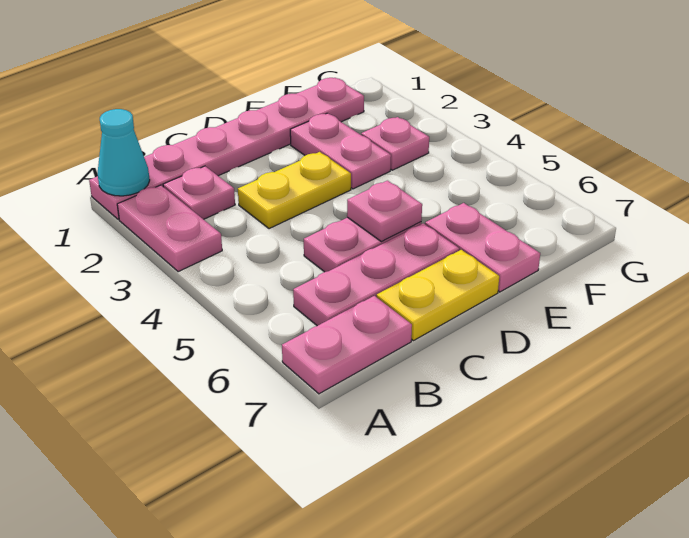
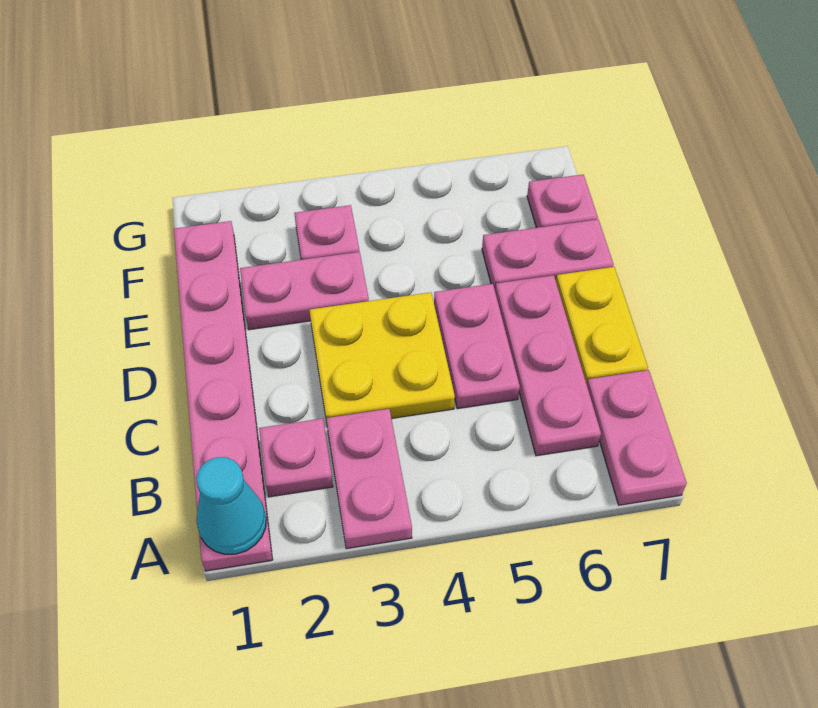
pink 1x2 plate [117,185,222,272] -> pink 1x2 plate turned to [326,409,412,549]
yellow 1x2 plate [238,152,351,229] -> yellow 2x2 plate [309,292,455,423]
pink 1x1 plate [347,181,422,242] -> pink 1x1 plate moved to [527,175,598,228]

